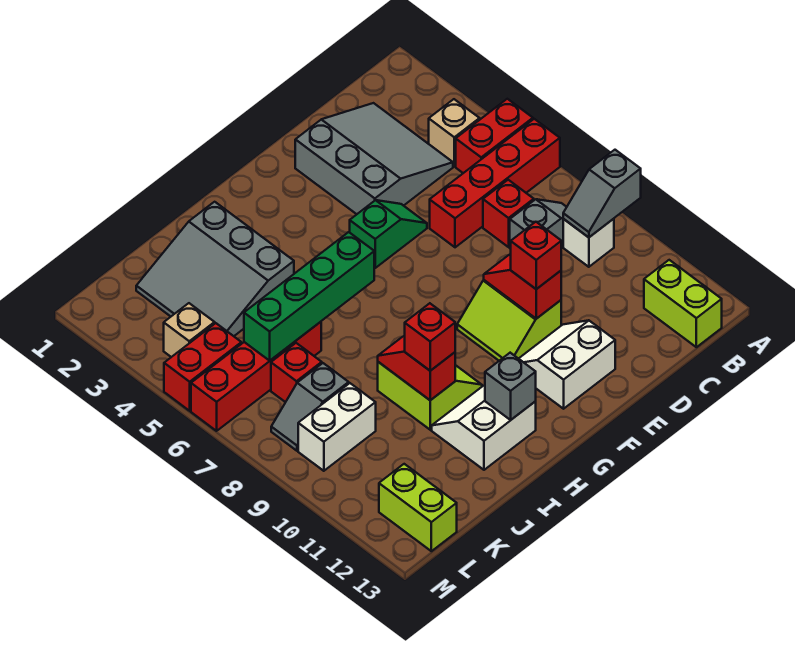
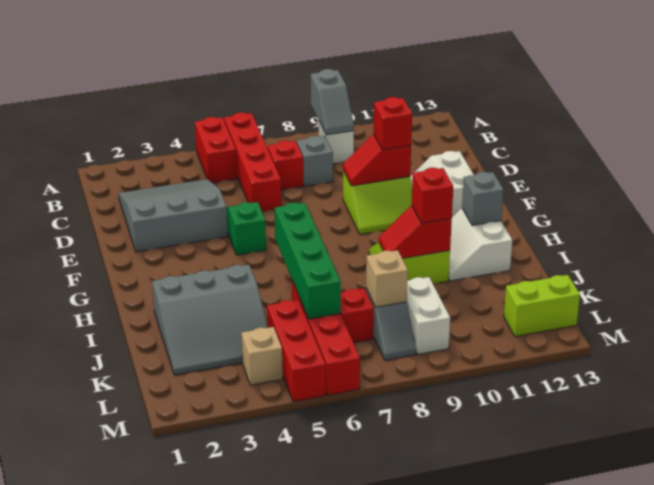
tan 1x1 brick [429,99,480,166] -> tan 1x1 brick moved to [366,250,408,307]
lime 1x2 brick [644,260,722,347] -> none
red 1x2 brick [164,323,241,411] -> red 1x3 brick [267,300,326,402]

